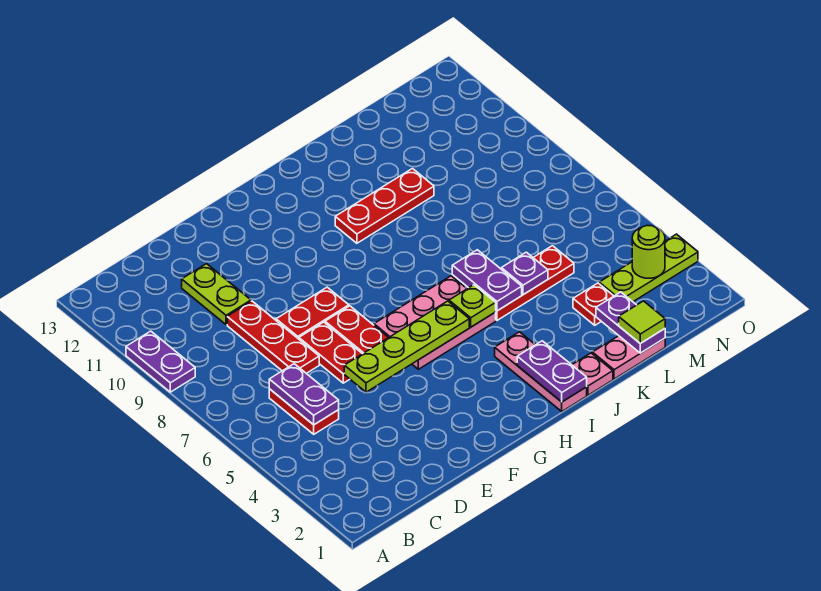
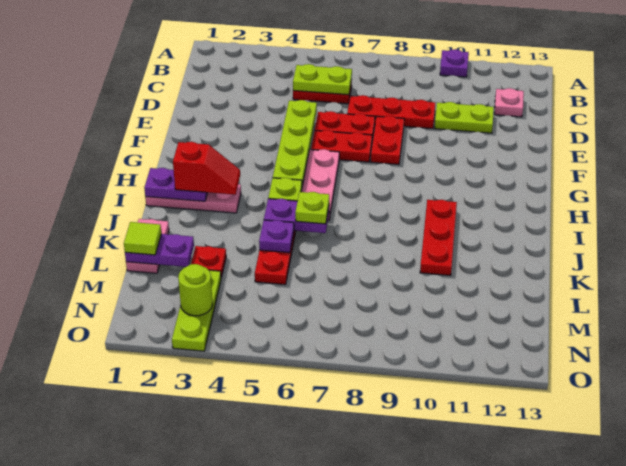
purple 1x2 plate [126,331,195,392] -> purple 1x1 plate [440,49,469,77]
purple 1x2 plate [269,364,339,425] -> lime 1x2 plate [293,64,352,95]
none -> red 1x2 slope [173,142,240,195]
pink 1x1 plate [572,353,613,395] -> pink 1x1 plate moved to [494,88,524,117]
none -> lime 1x1 plate [295,192,329,224]

